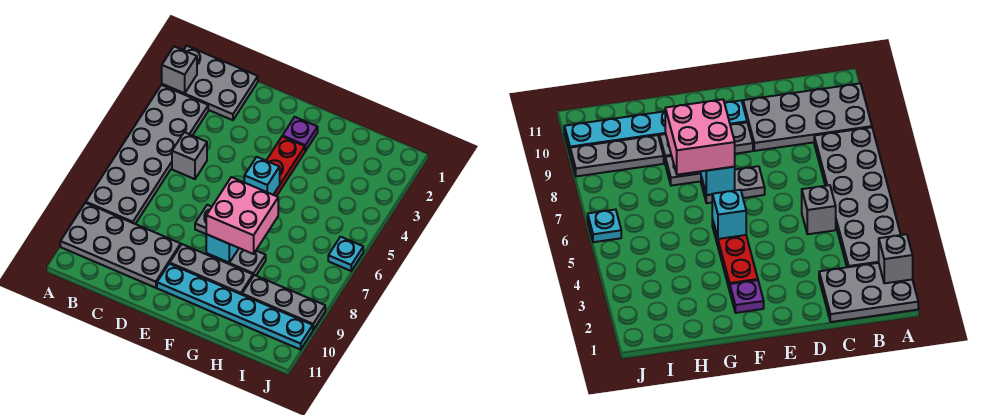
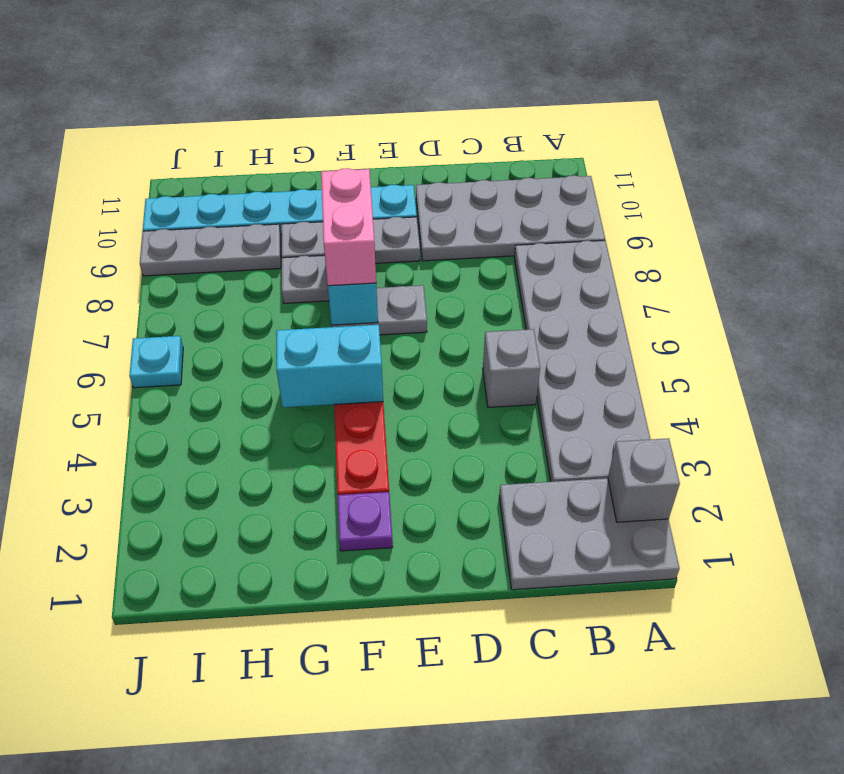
cyan 1x1 brick [244,157,280,195] -> cyan 1x2 brick [276,325,383,407]
pink 2x2 brick [206,177,278,254] -> pink 1x2 brick [321,168,376,286]

